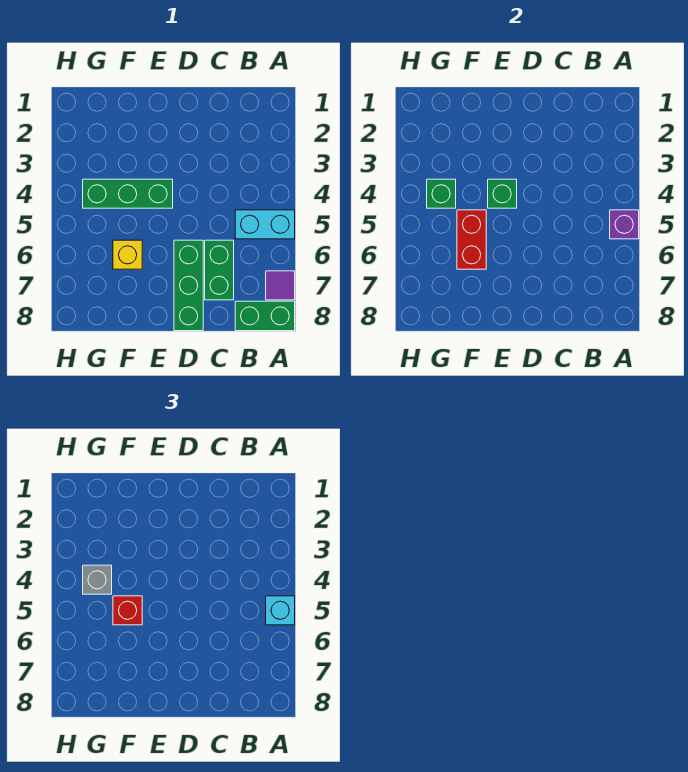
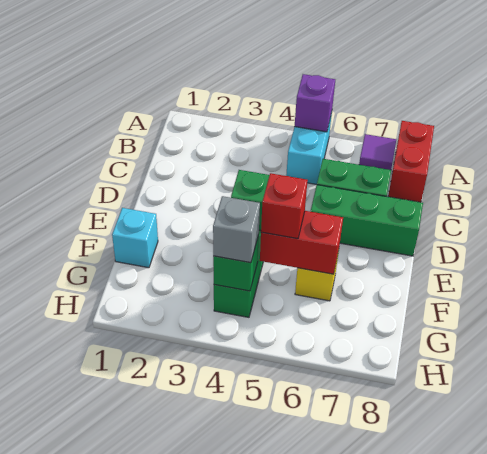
cyan 1x1 brick [266,596,295,625] -> cyan 1x1 brick moved to [112,208,158,268]
green 1x2 brick [235,301,295,331] -> red 1x2 brick [388,121,434,202]

